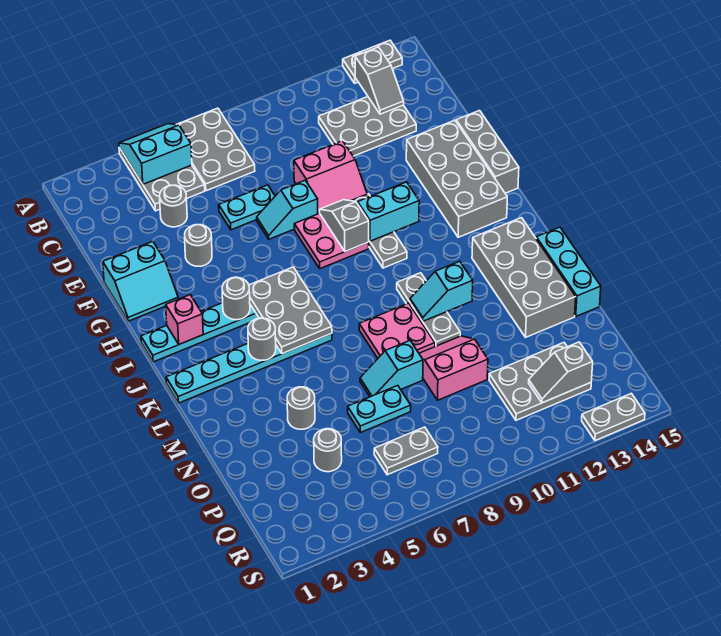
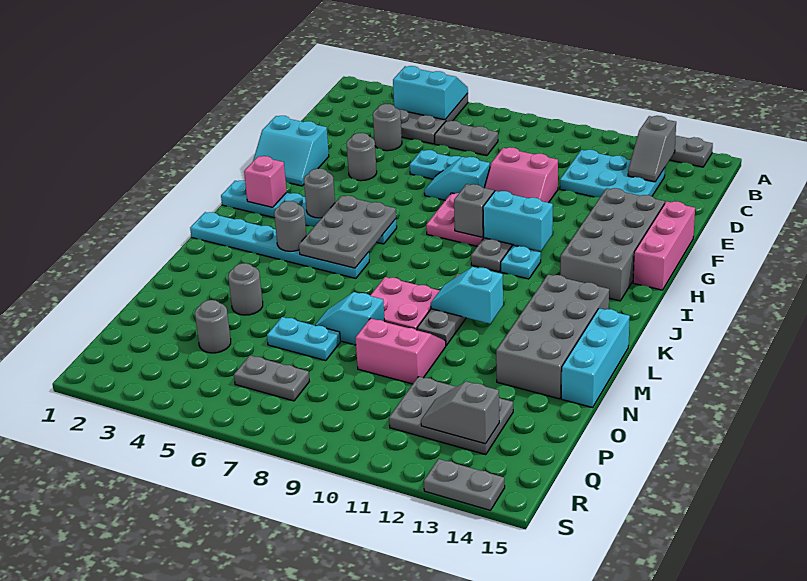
grey 2x3 plate [177,108,255,191] -> grey 1x2 plate [434,121,498,156]
grey 2x3 plate [319,97,416,156] -> cyan 2x3 plate [560,150,665,197]
grey 1x3 brick [456,111,519,193] -> pink 1x3 brick [633,201,695,290]
none -> cyan 1x1 plate [501,246,541,279]

